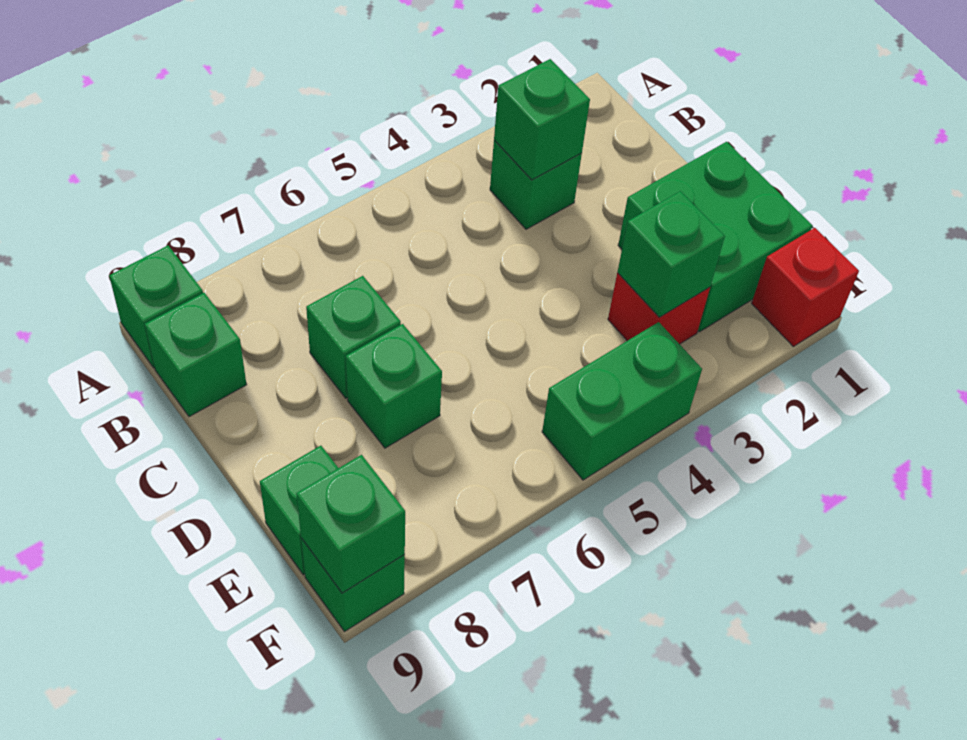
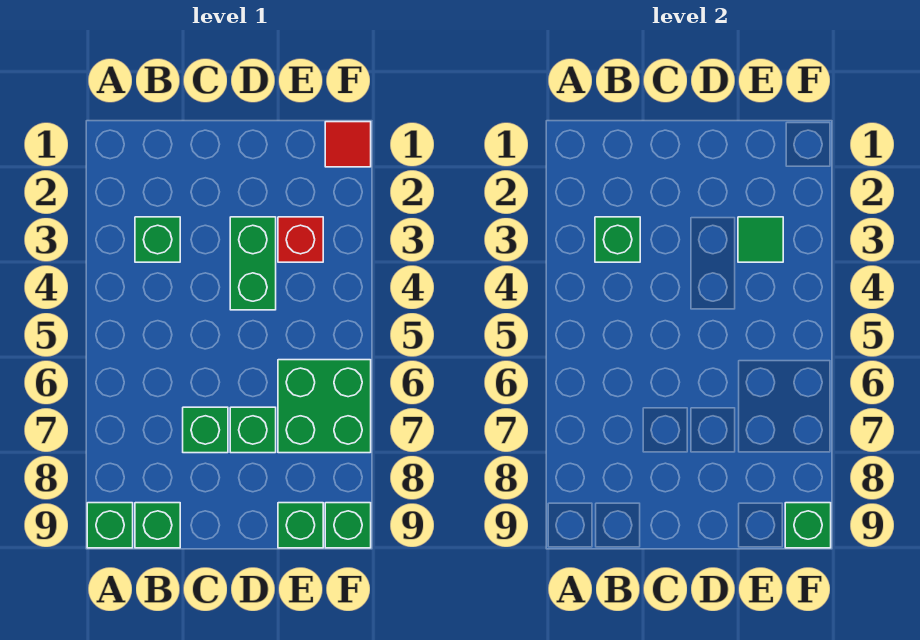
green 2x2 brick [618,142,813,332] -> green 2x2 brick moved to [278,360,371,453]
green 1x1 brick [617,191,725,317] -> green 1x1 tile [738,217,783,262]
red 1x1 brick [752,228,859,346] -> red 1x1 tile [325,122,371,167]
green 1x2 brick [542,322,702,480] -> green 1x2 brick moved to [230,217,276,310]

